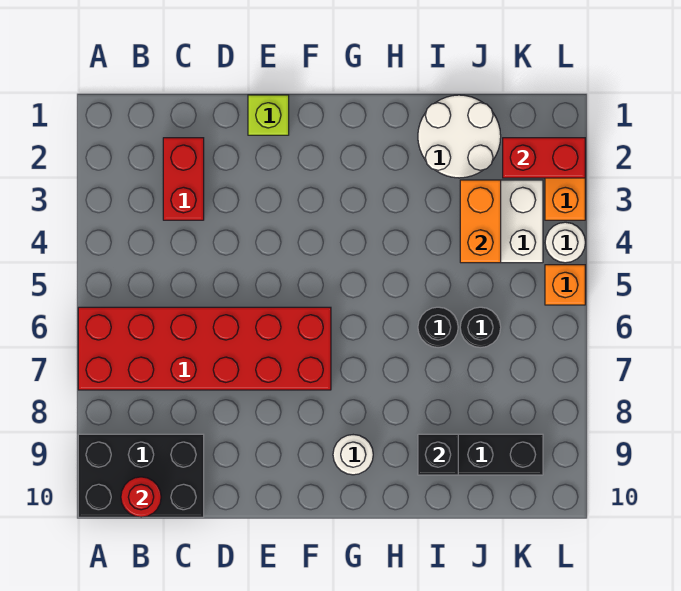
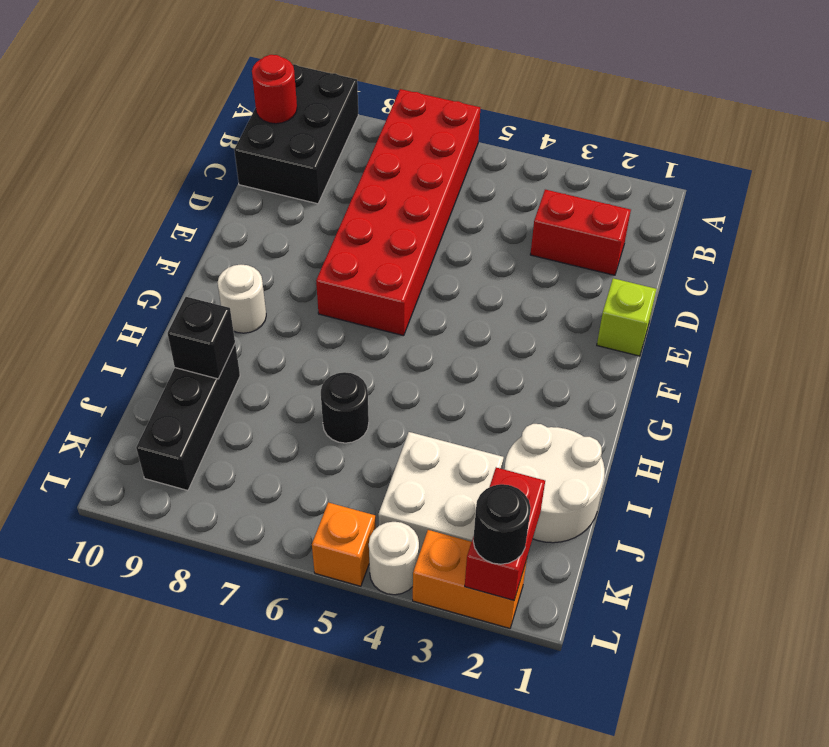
orange 1x2 brick [460,180,501,263] -> none
black 1x1 round brick [460,307,501,348] -> black 1x1 round brick moved to [473,484,531,564]

